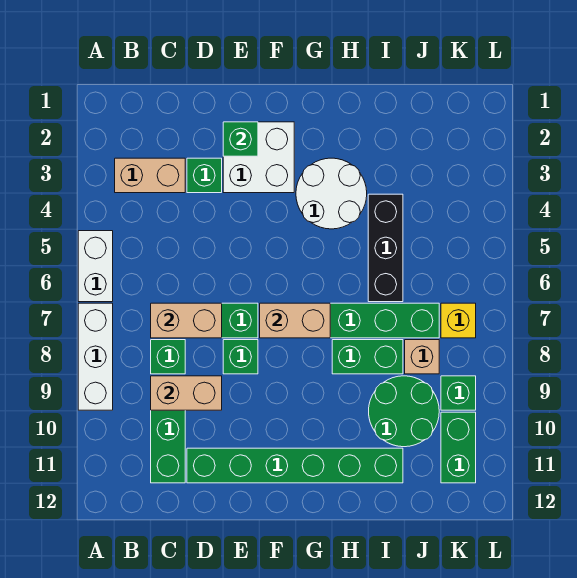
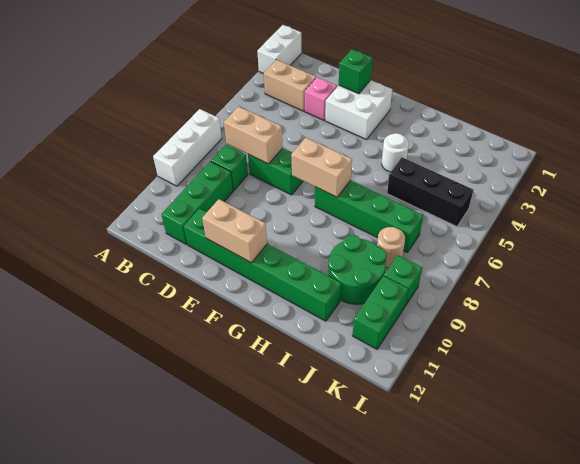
white 1x2 brick [78,231,113,302] -> white 1x2 brick moved to [257,25,302,74]
tan 1x2 brick [151,376,222,410] -> tan 1x2 brick moved to [202,199,267,263]
green 1x1 brick [187,158,222,193] -> pink 1x1 brick [305,77,337,120]
green 1x1 brick [223,340,258,374] -> none
white 2x2 round brick [296,158,367,229] -> white 1x1 round brick [382,133,409,172]
green 1x2 brick [332,340,403,374] -> none
black 1x3 brick [368,194,403,302] -> black 1x3 brick turned to [387,157,473,227]
tan 1x1 brick [405,340,439,374] -> tan 1x1 round brick [377,227,405,268]
yellow 1x1 brick [441,303,476,338] -> none

